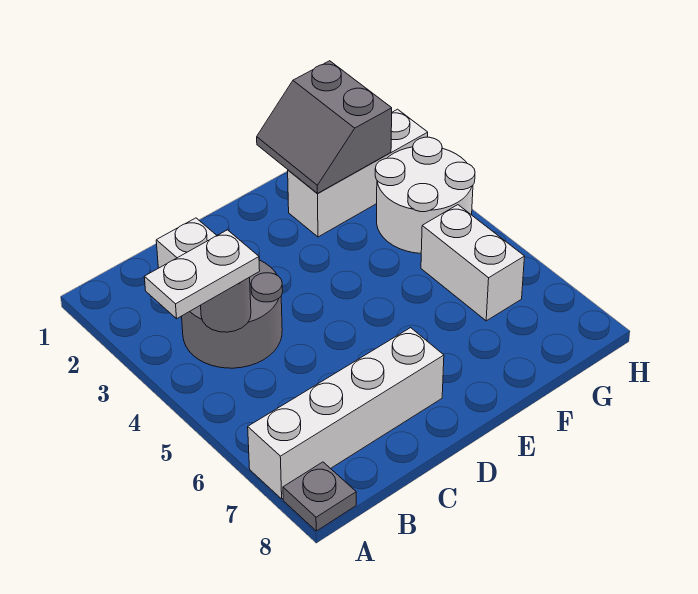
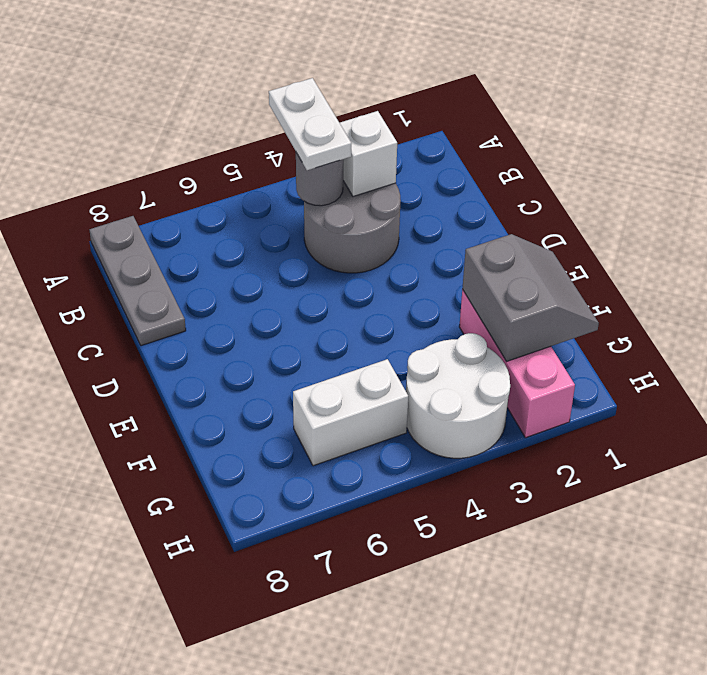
white 1x4 brick [248,328,444,499] -> none
grey 1x1 plate [283,462,356,531] -> grey 1x3 plate [89,216,186,346]
grey 2x2 slope [257,61,392,193] -> grey 2x2 slope turned to [462,234,599,361]
white 1x3 brick [288,109,428,237] -> pink 1x3 brick [459,289,575,438]

